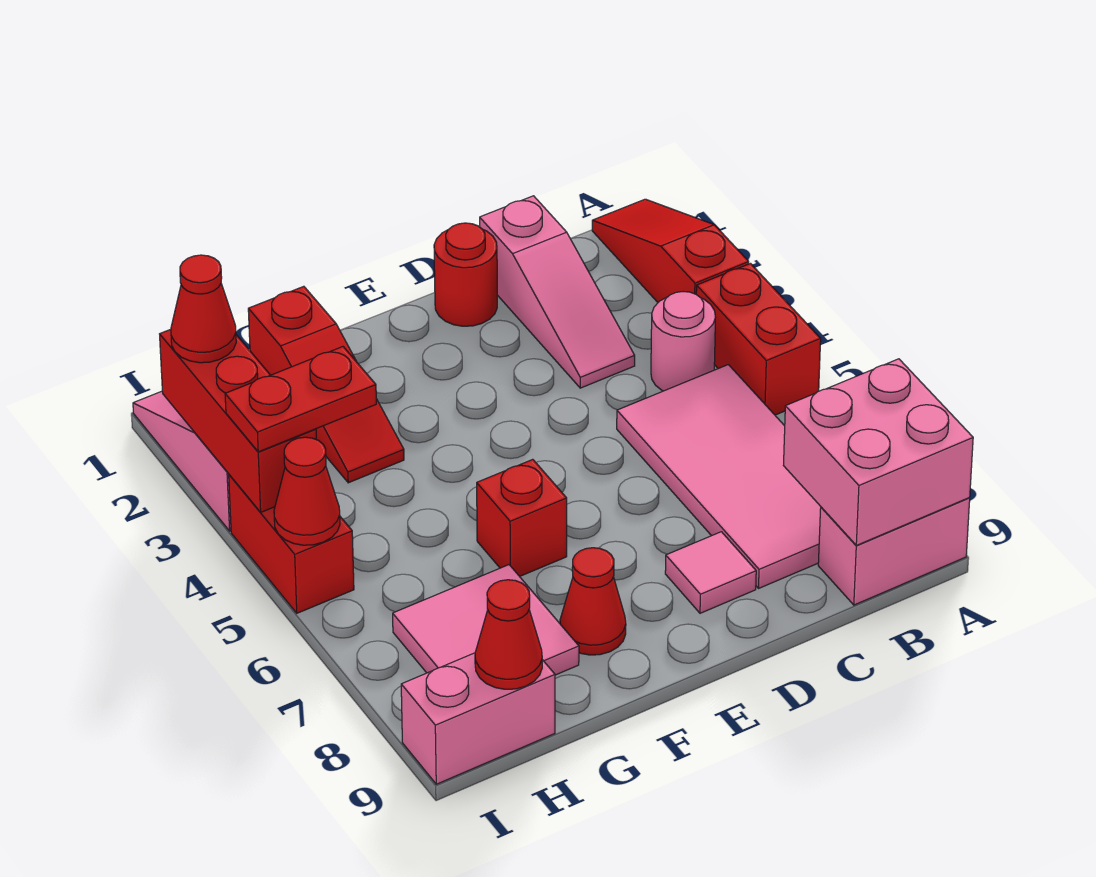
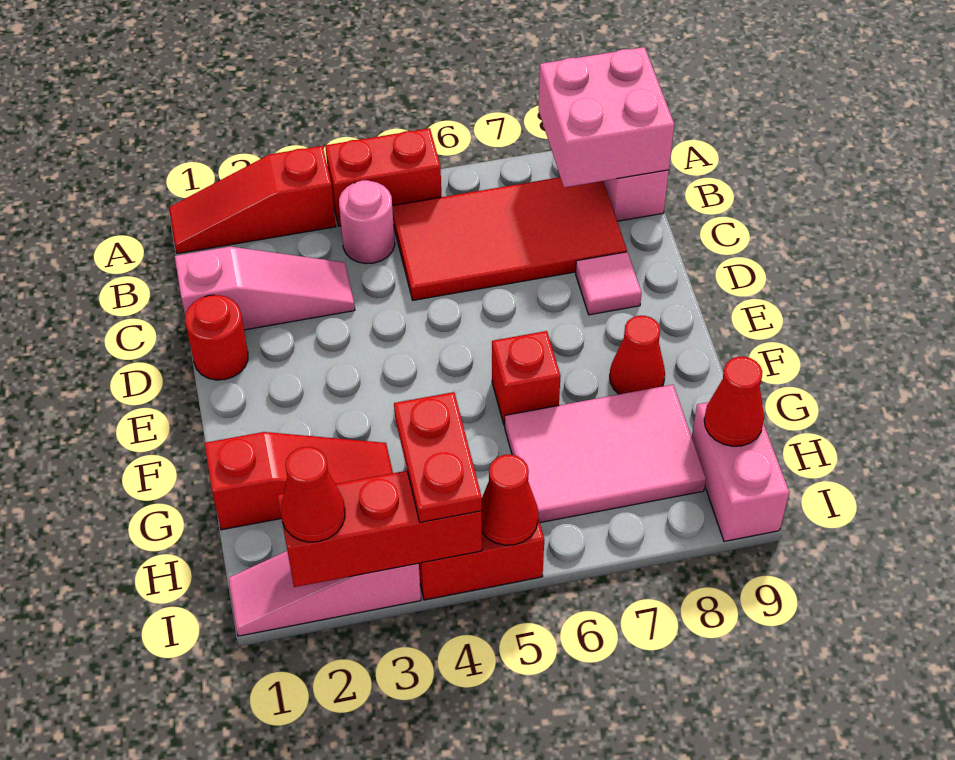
pink 2x4 tile [617,365,821,588] -> red 2x4 tile [392,177,627,300]
pink 2x2 tile [393,565,579,675] -> pink 2x3 tile [505,385,706,523]

